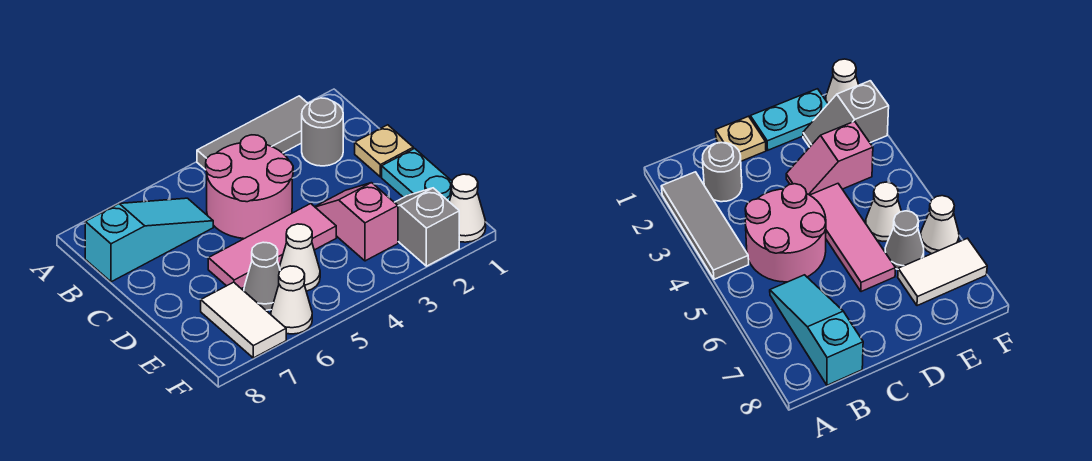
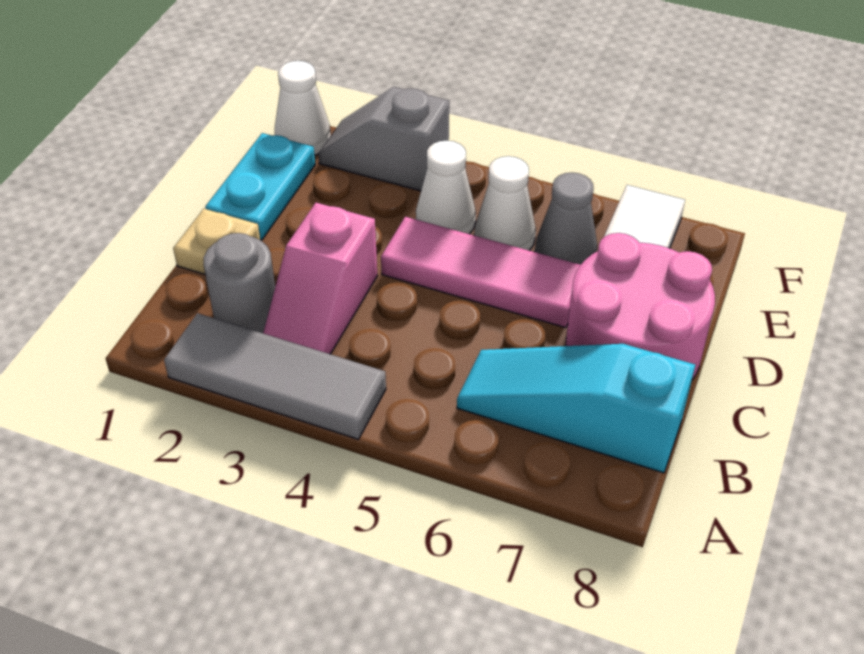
pink 2x2 round brick [206,135,293,239] -> pink 2x2 round brick moved to [566,233,715,380]
pink 1x2 slope [315,183,398,261] -> pink 1x2 slope moved to [263,203,377,354]
grey 1x2 slope [394,188,459,266] -> grey 1x2 slope turned to [318,87,449,191]
white 1x1 cone [271,266,312,334] -> white 1x1 cone moved to [416,141,476,234]

